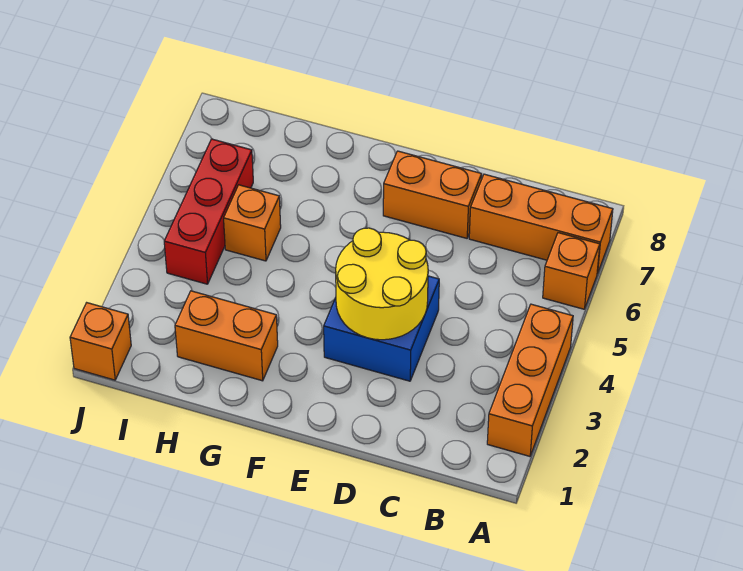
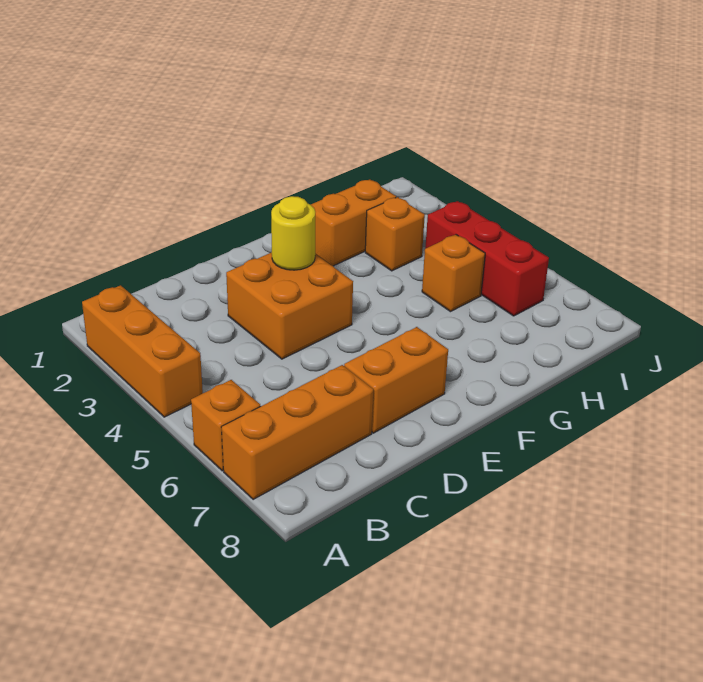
blue 2x2 brick [324,276,439,381] -> orange 2x2 brick [226,252,353,359]
yellow 2x2 round brick [336,228,428,340] -> yellow 1x1 round brick [271,196,315,270]
orange 1x1 brick [70,303,131,380] -> orange 1x1 brick moved to [365,197,425,271]

